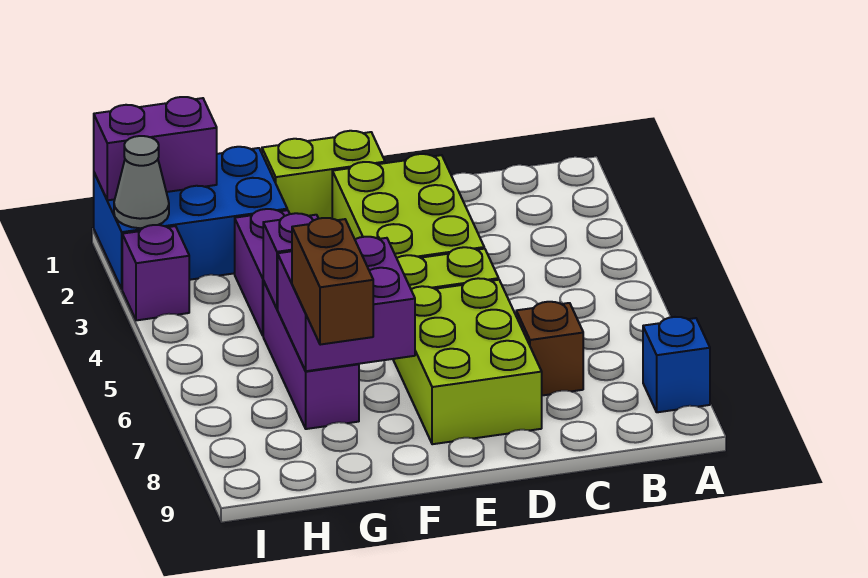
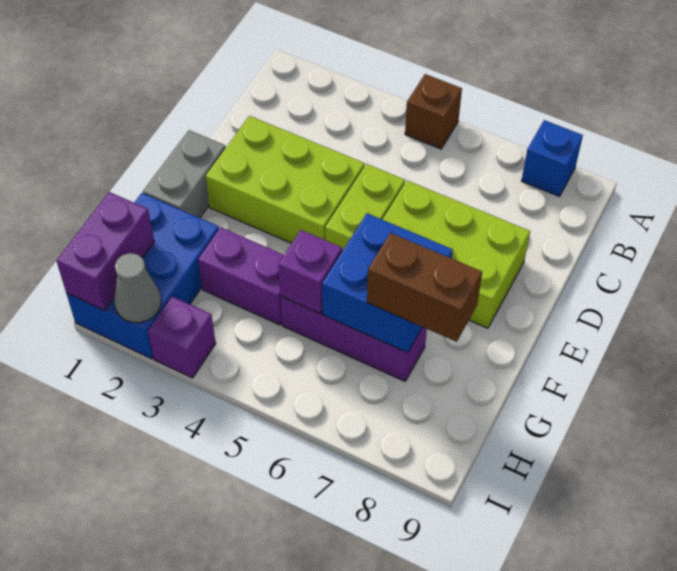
brown 1x1 brick [516,302,583,396] -> brown 1x1 brick moved to [405,74,462,149]
lime 1x2 brick [262,131,385,219] -> grey 1x2 brick [143,130,225,218]
purple 2x2 brick [278,237,415,371] -> blue 2x2 brick [322,213,453,353]

